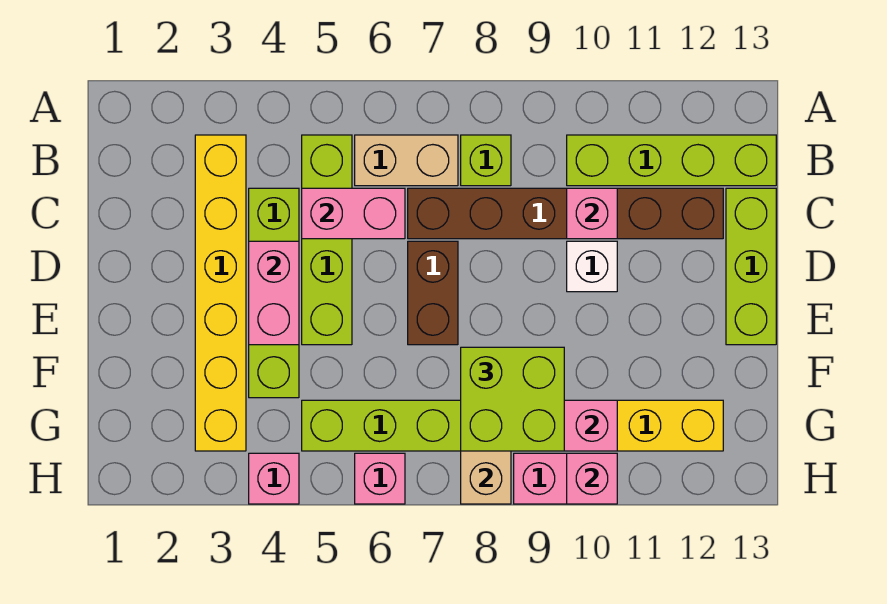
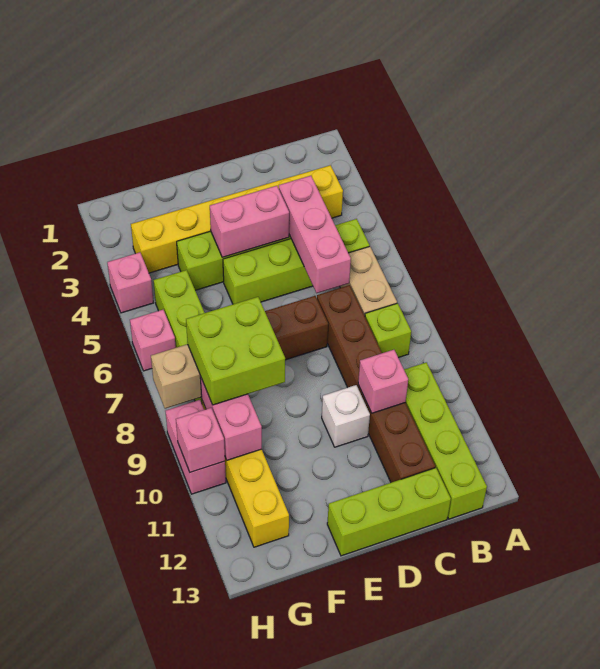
pink 1x2 brick [302,188,405,239] -> pink 1x3 brick [279,176,351,293]

